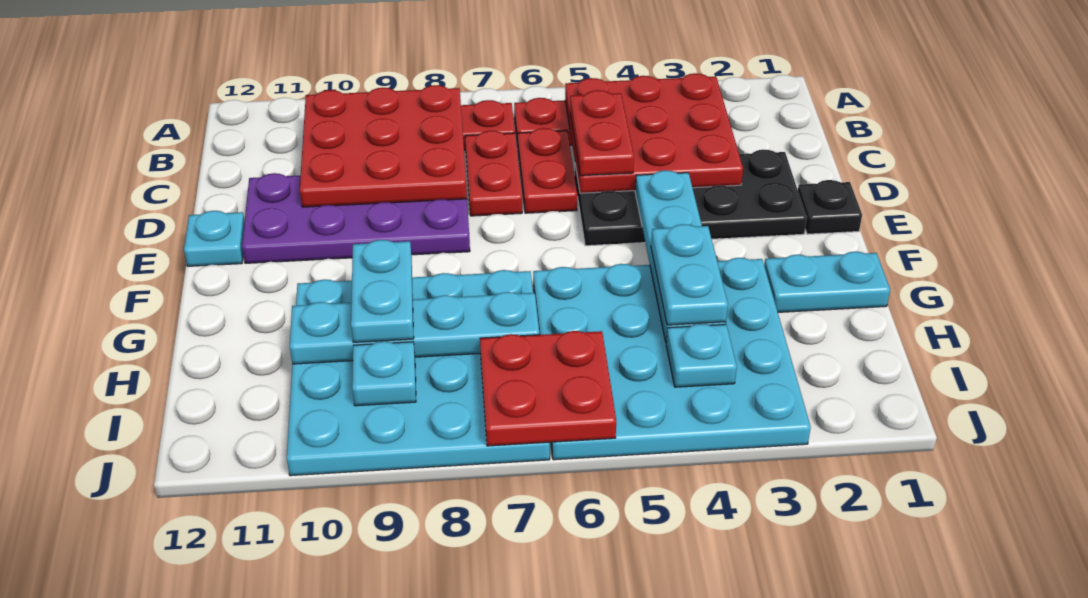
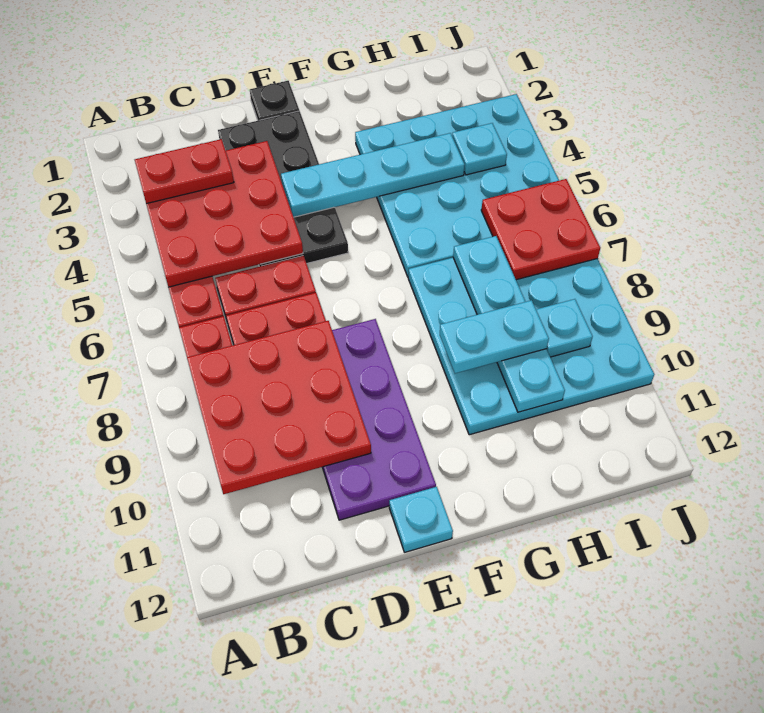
red 1x2 plate [570,90,634,176] -> red 1x2 plate moved to [135,139,234,204]
cyan 1x2 plate [764,252,890,312] -> none
cyan 1x2 plate [651,224,728,325] -> none

